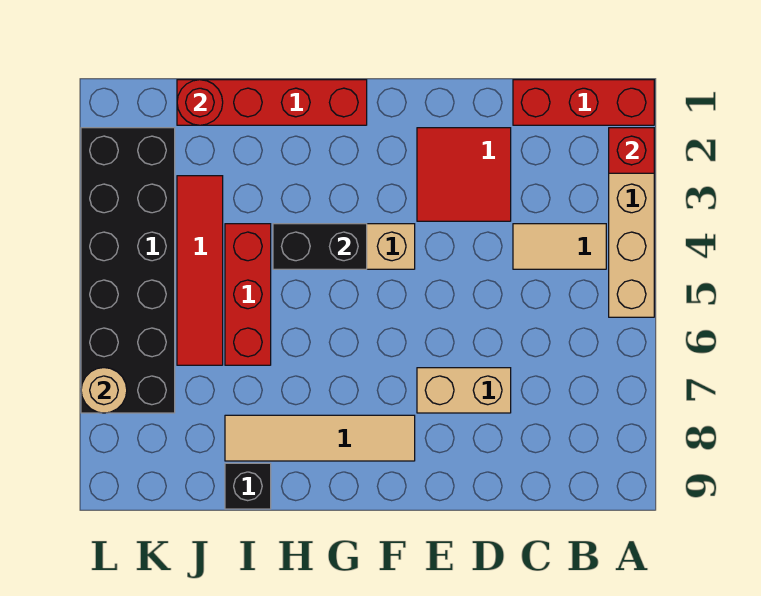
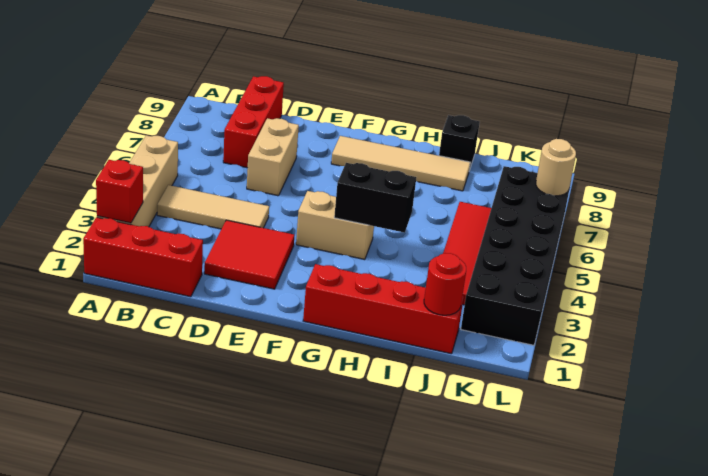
tan 1x2 tile [513,224,606,269] -> tan 1x3 tile [157,185,269,229]
tan 1x2 brick [417,368,511,413] -> tan 1x2 brick turned to [247,118,299,196]
red 1x3 brick [225,224,271,365] -> red 1x3 brick moved to [223,76,284,168]

